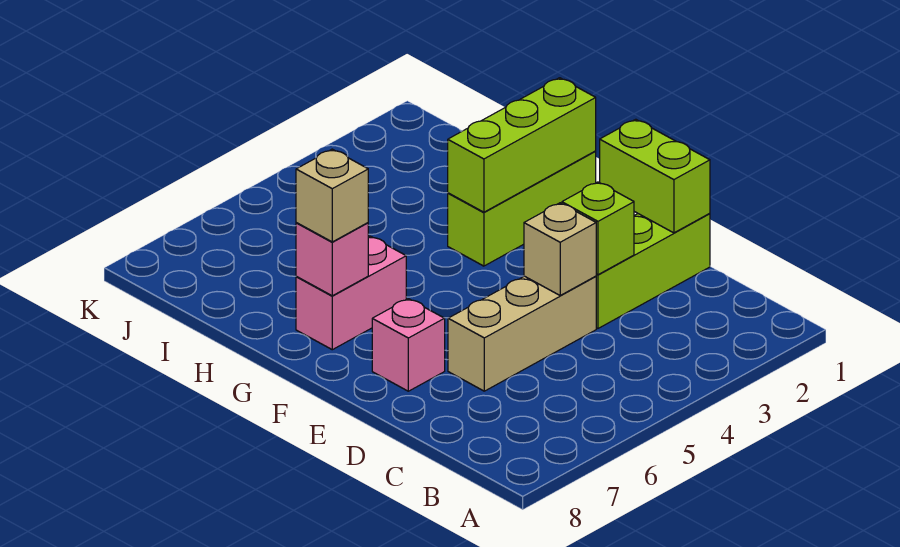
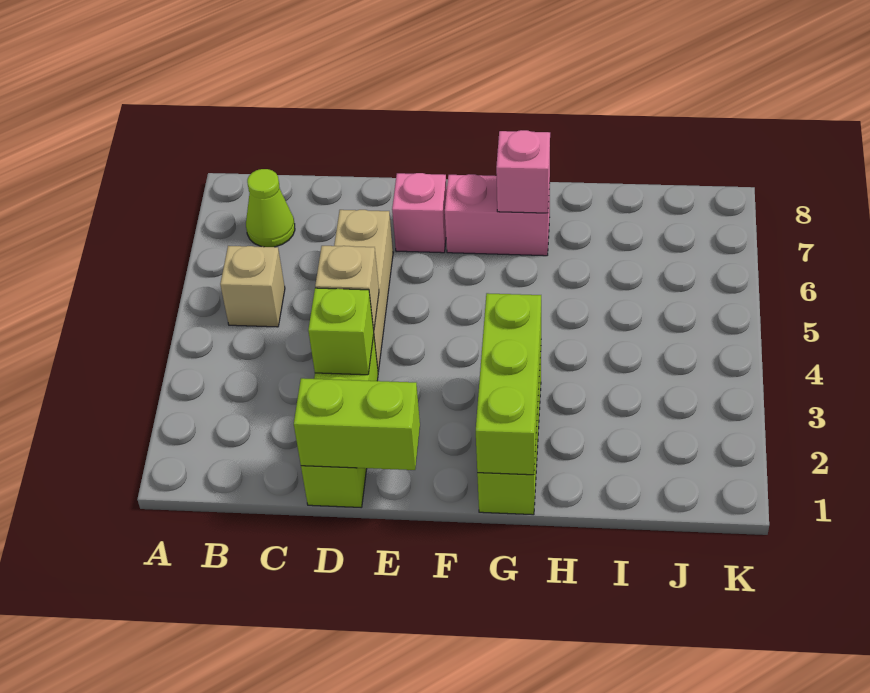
none -> lime 1x1 cone [246,169,295,247]
pink 1x2 brick [296,236,406,350] -> pink 1x2 brick turned to [445,174,550,256]
tan 1x1 brick [296,149,368,242] -> tan 1x1 brick moved to [220,246,285,327]

